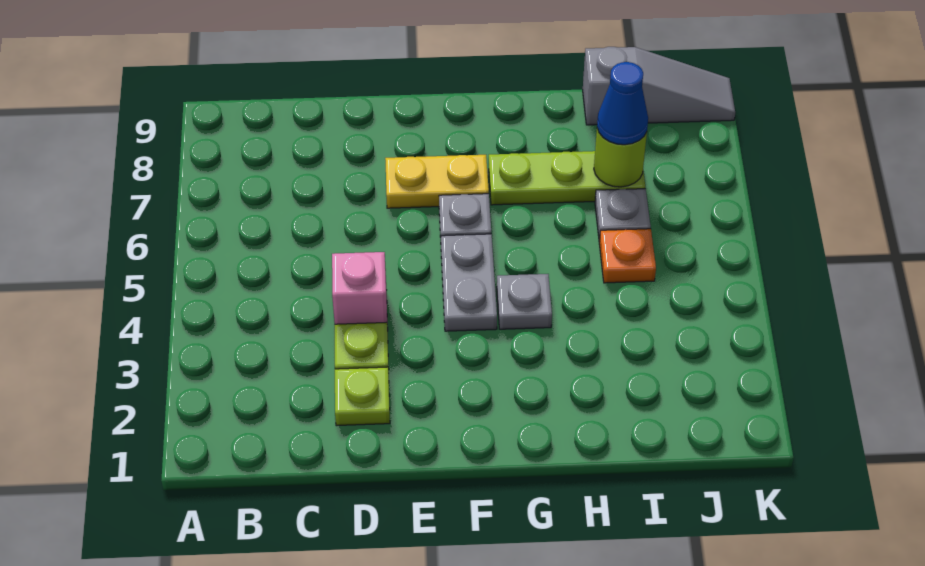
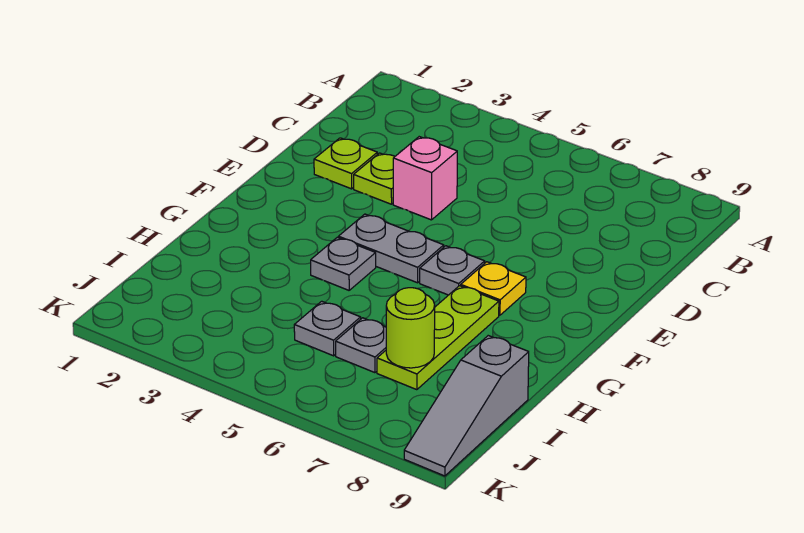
yellow 1x2 plate [385,155,489,208] -> yellow 1x1 plate [461,262,526,315]
orange 1x1 plate [599,229,656,283] -> grey 1x1 plate [294,301,361,356]
blue 1x1 cone [597,62,648,145] -> none

